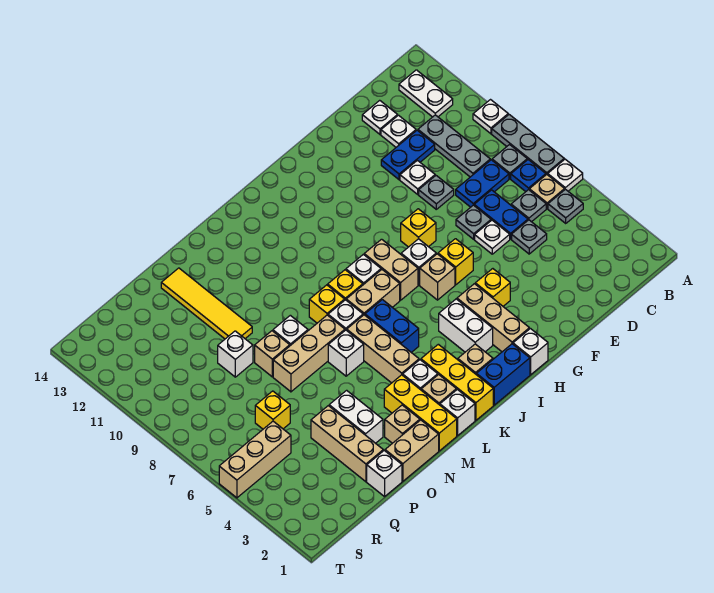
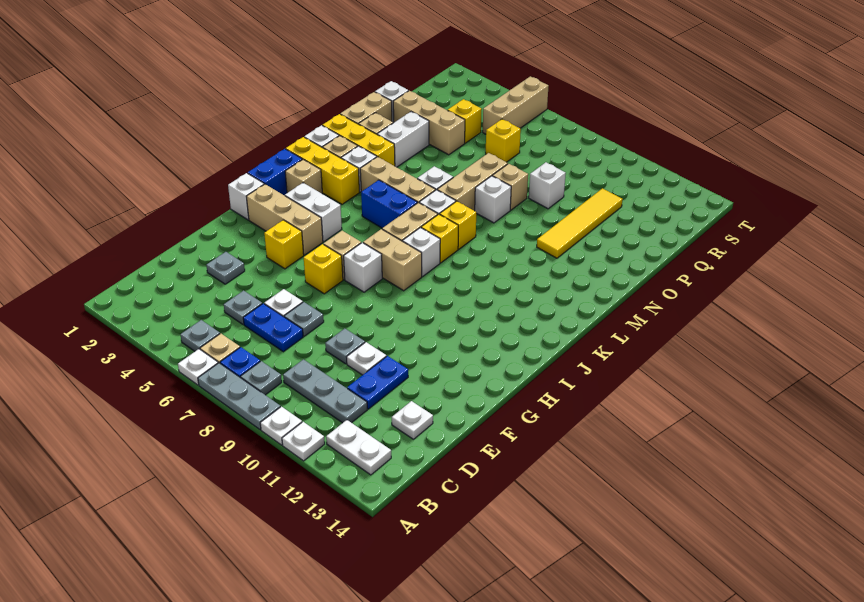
grey 1x1 plate [511,190,546,222] -> grey 1x1 plate moved to [206,252,245,284]
blue 1x2 plate [456,160,509,207] -> none
white 1x1 plate [381,115,416,147] -> white 1x1 plate moved to [282,422,325,461]
yellow 1x1 brick [401,209,436,247] -> yellow 1x1 brick moved to [448,99,482,143]
white 1x2 brick [329,390,383,443] -> white 1x2 brick turned to [377,112,429,167]
yellow 1x4 tile [161,268,252,339] -> yellow 1x4 tile turned to [537,188,623,258]

